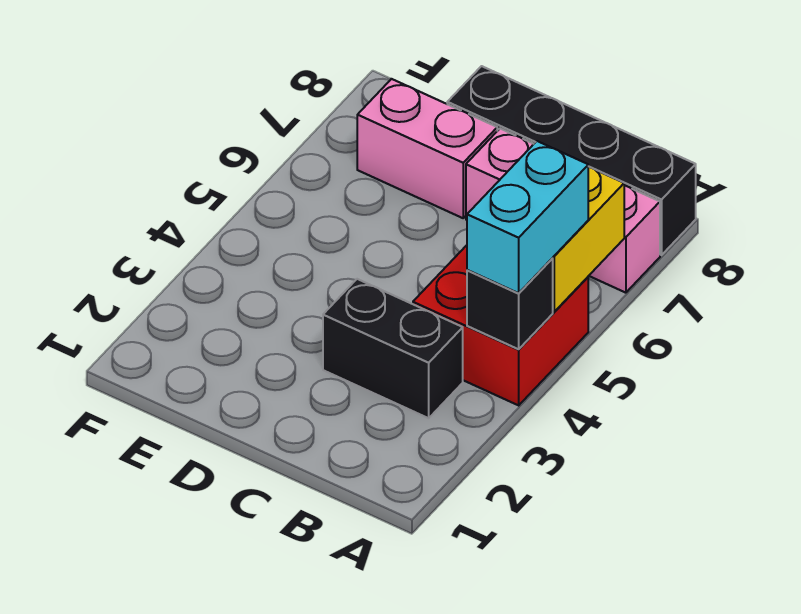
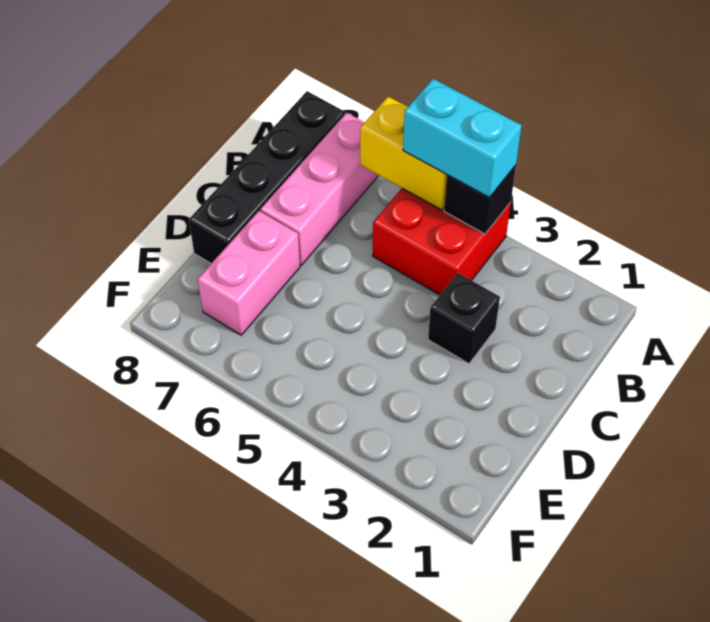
black 1x2 brick [323,279,463,418] -> black 1x1 brick [428,273,500,364]

